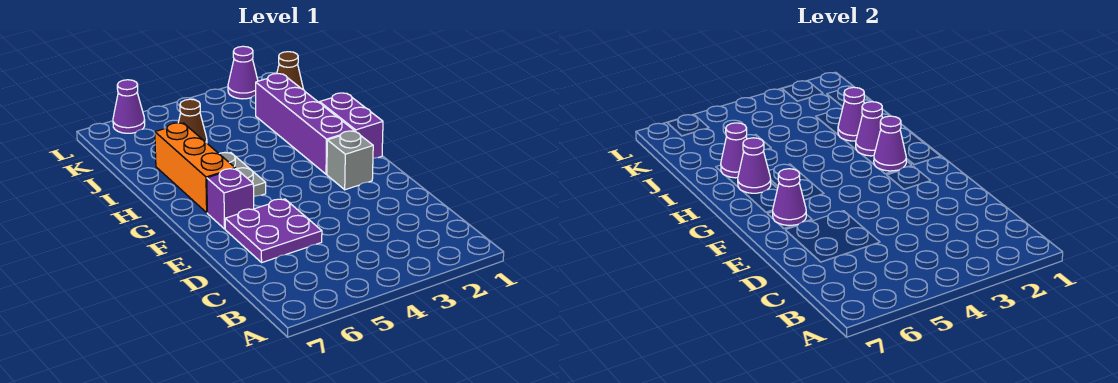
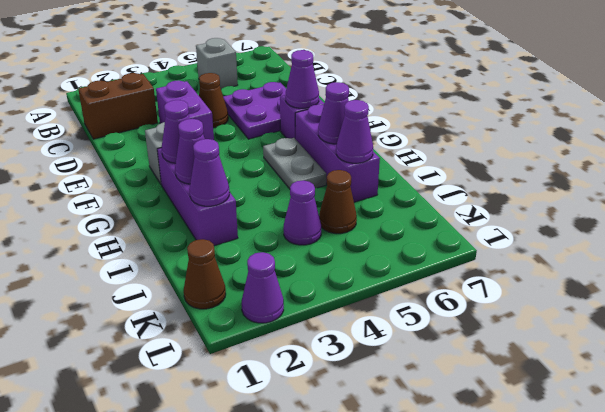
none -> grey 1x1 brick [196,38,238,89]
none -> brown 1x2 brick [78,73,158,139]
none -> brown 1x1 cone [199,73,228,128]
purple 1x2 brick [320,93,383,158] -> purple 1x2 brick moved to [156,80,214,140]
purple 1x4 brick [256,73,354,174] -> purple 1x3 brick [157,148,238,246]
orange 1x3 brick [155,123,235,213] -> purple 1x3 brick [295,105,380,202]
purple 1x1 cone [113,80,145,133] -> purple 1x1 cone moved to [283,180,321,245]

